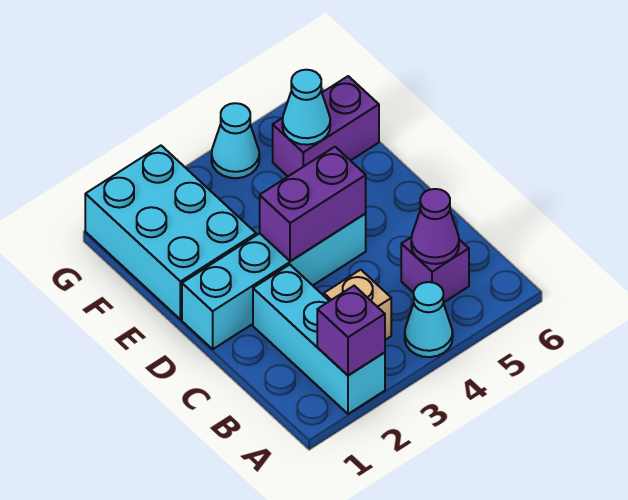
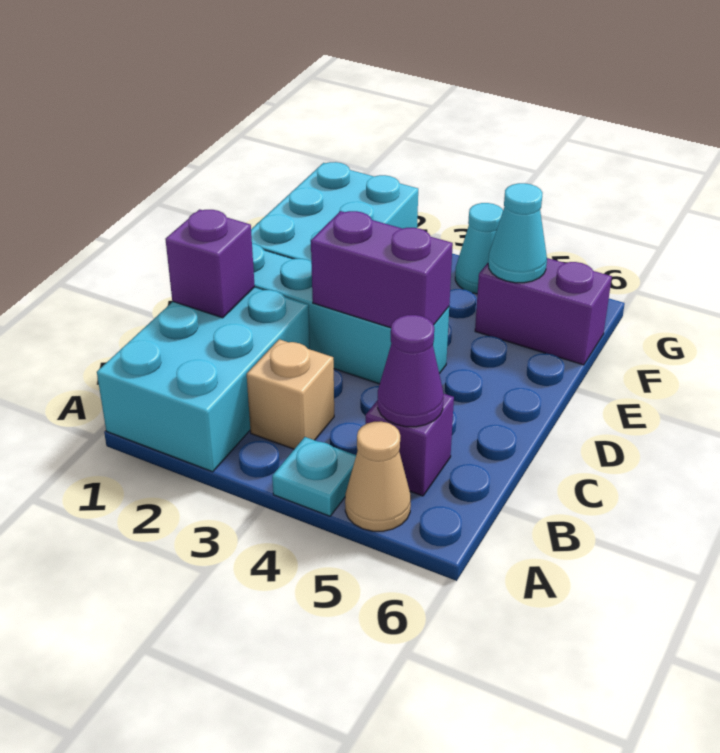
cyan 1x3 brick [253,265,385,414] -> cyan 2x3 brick [97,287,310,472]
purple 1x1 brick [317,286,385,375] -> purple 1x1 brick moved to [165,209,255,318]
cyan 1x1 cone [405,282,453,357] -> cyan 1x1 plate [272,437,356,516]
none -> tan 1x1 cone [345,421,411,531]

